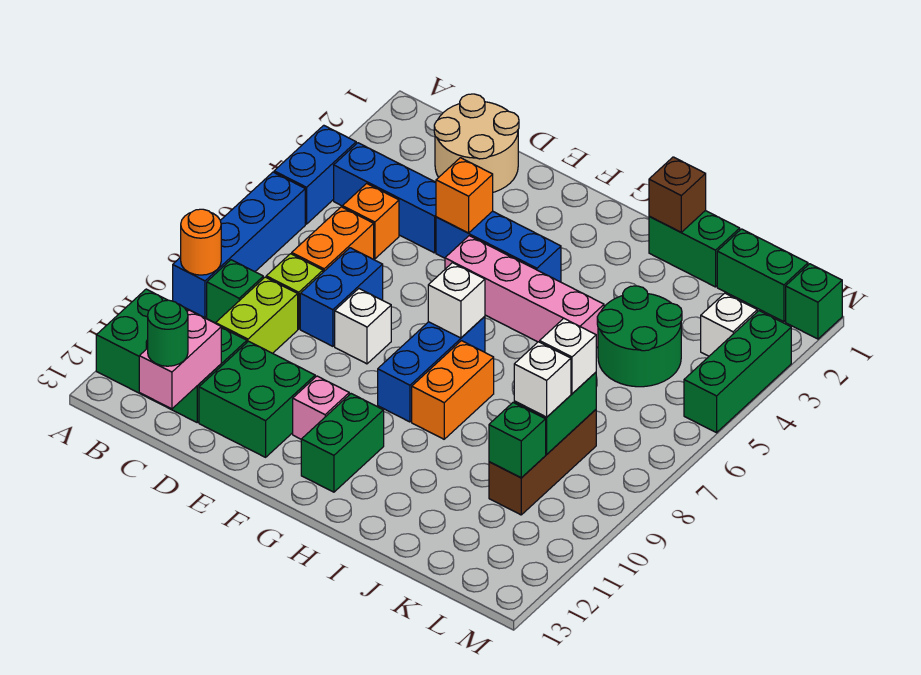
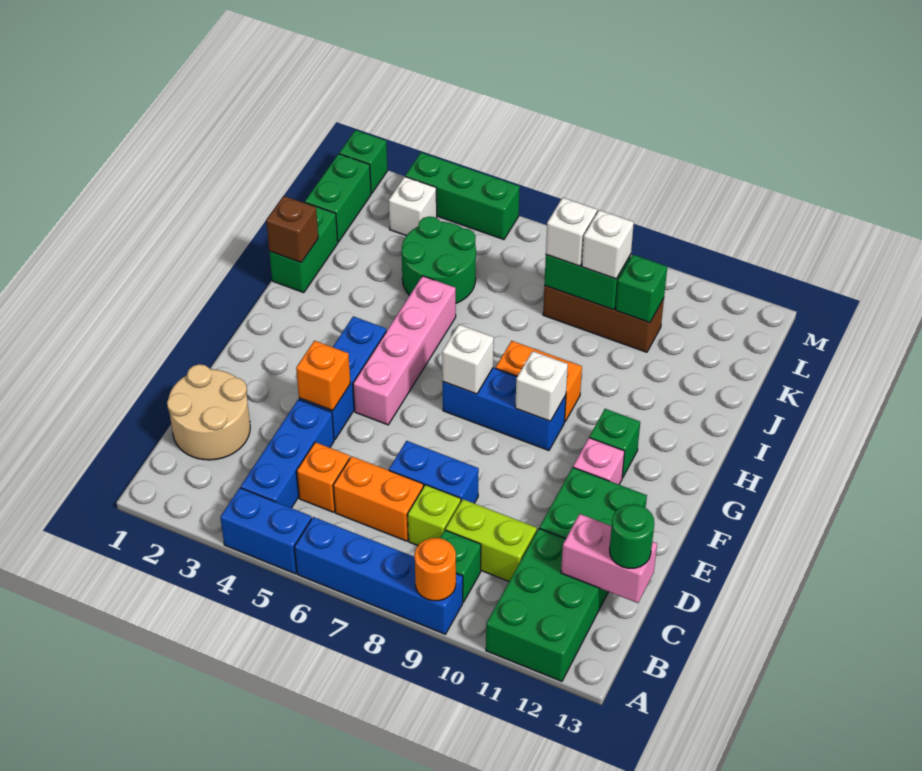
white 1x1 brick [335,289,391,364] -> white 1x1 brick moved to [515,351,568,421]
green 1x2 brick [301,394,384,492] -> green 1x1 brick [590,409,640,478]

